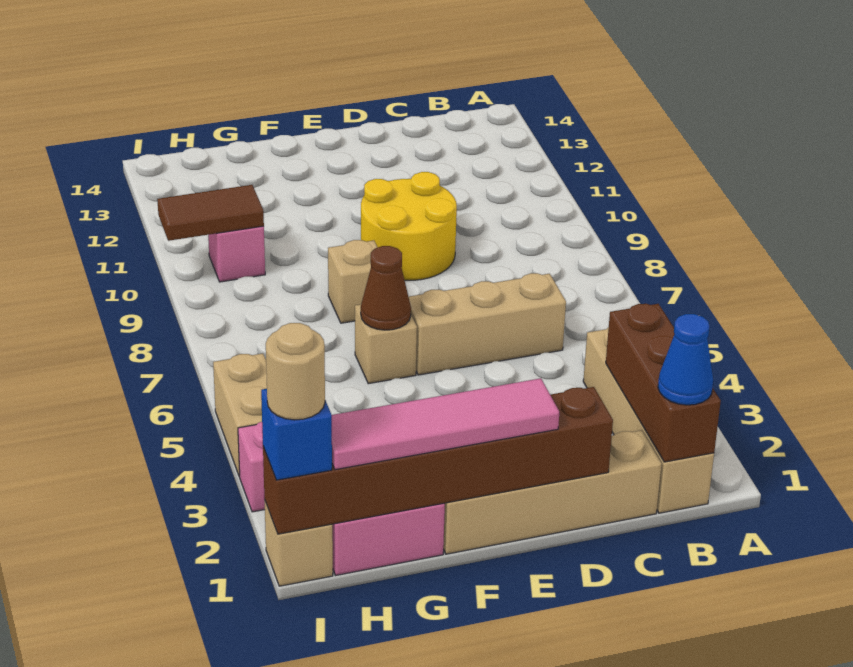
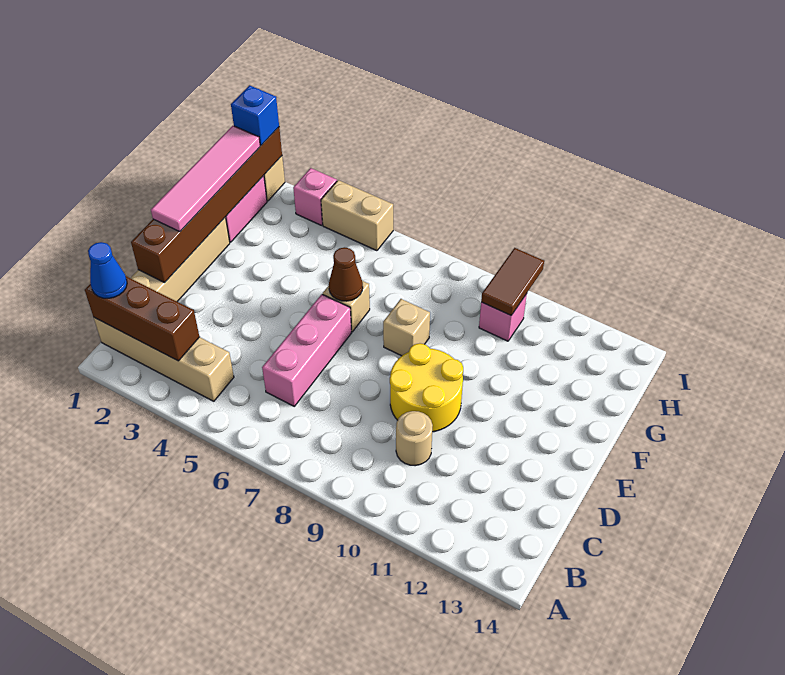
tan 1x3 brick [409,273,566,375] -> pink 1x3 brick [262,294,351,406]
tan 1x1 round brick [266,323,325,420] -> tan 1x1 round brick moved to [396,411,433,466]

